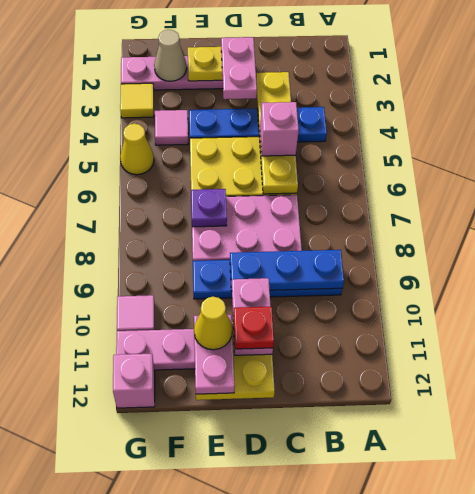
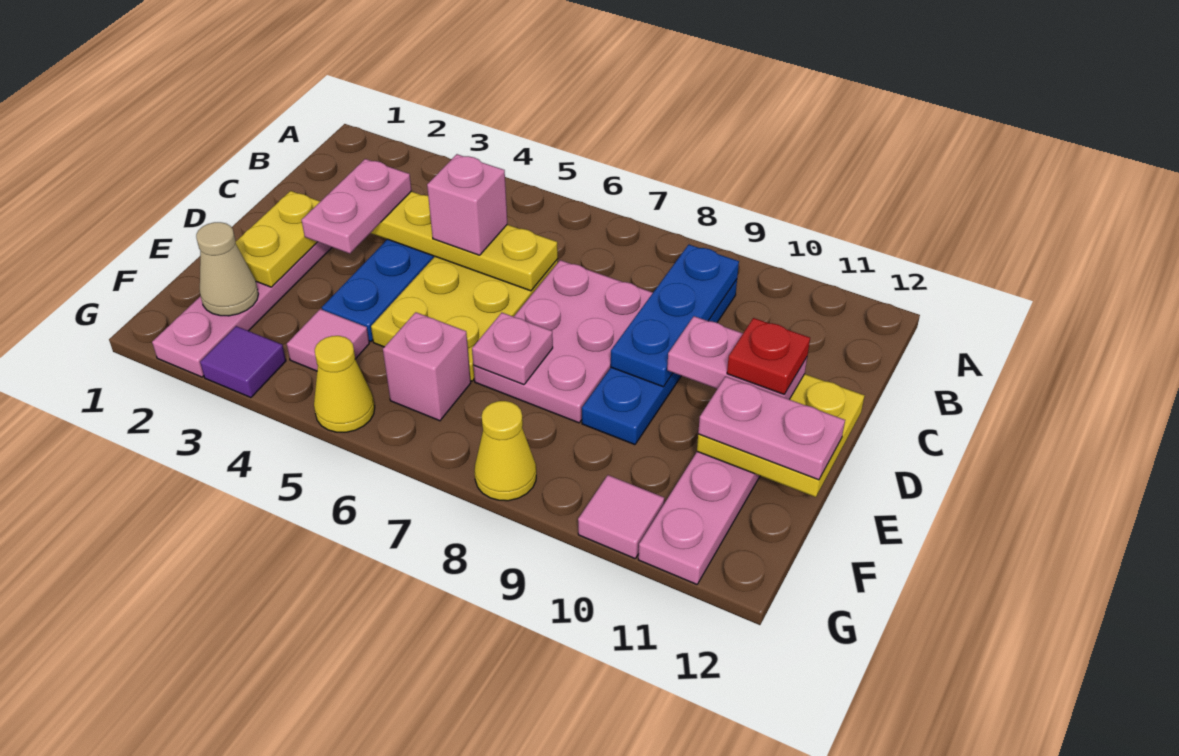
pink 1x2 plate [221,37,257,99] -> pink 1x2 plate turned to [302,159,412,254]
purple 1x1 plate [191,189,227,227] -> pink 1x1 plate [472,313,553,385]
yellow 1x1 cone [194,297,232,350] -> yellow 1x1 cone moved to [474,401,536,501]
yellow 1x1 tile [120,83,154,118] -> purple 1x1 tile [200,326,286,398]
pink 1x1 brick [113,354,155,408] -> pink 1x1 brick moved to [383,312,471,421]

